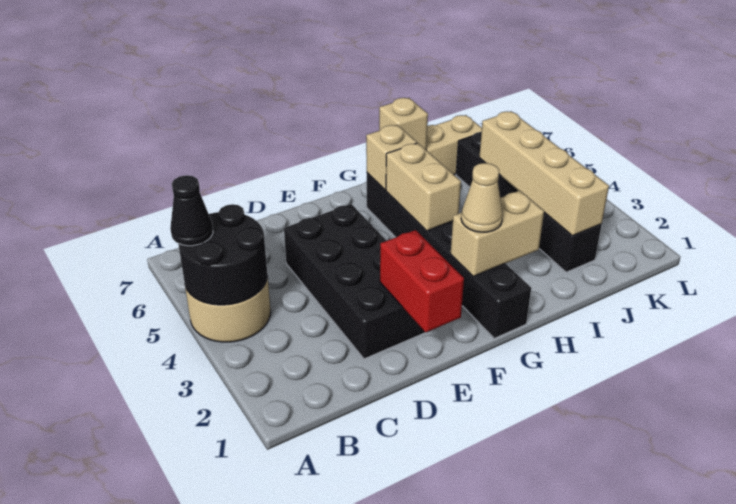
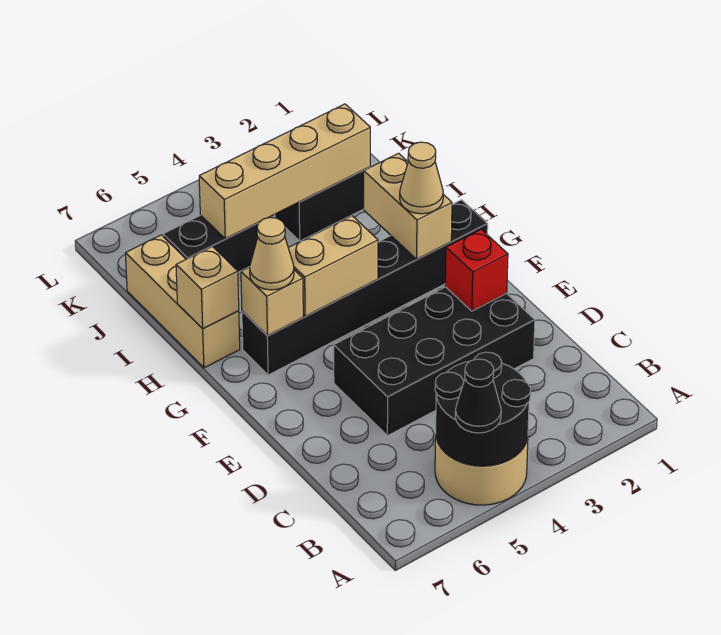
red 1x2 brick [380,230,464,333] -> red 1x1 brick [445,229,508,311]
none -> tan 1x1 cone [250,217,294,290]

